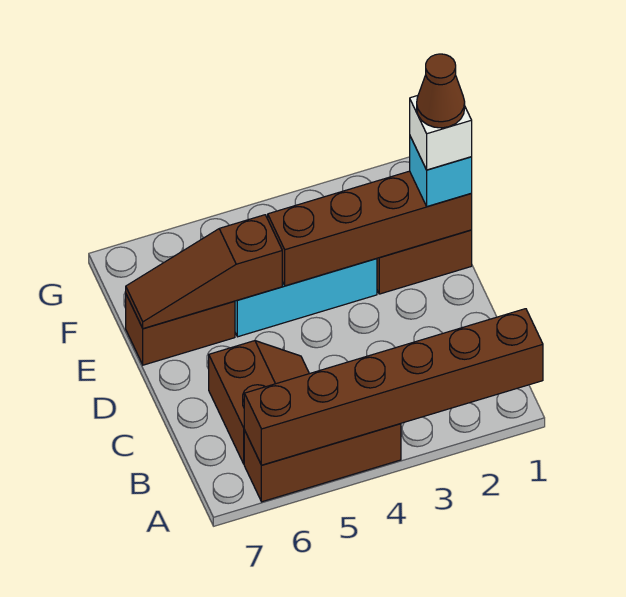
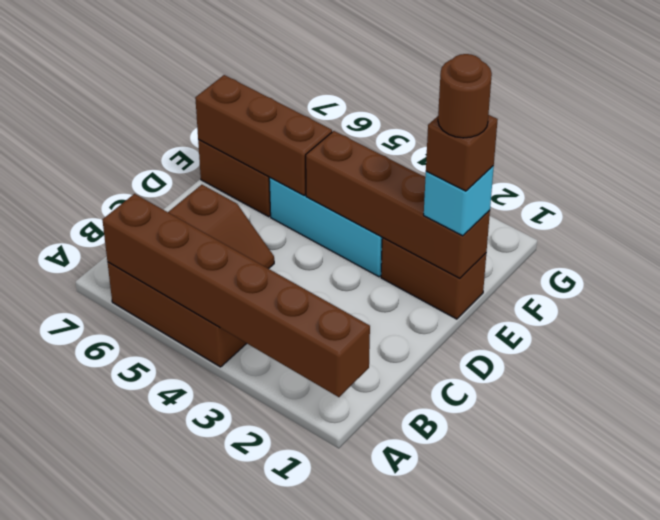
white 1x1 brick [410,96,472,170] -> brown 1x1 brick [426,115,498,191]
brown 1x1 cone [417,54,465,128] -> brown 1x1 round brick [438,54,492,138]
brown 1x3 slope [126,215,282,329] -> brown 1x3 brick [195,75,332,195]

